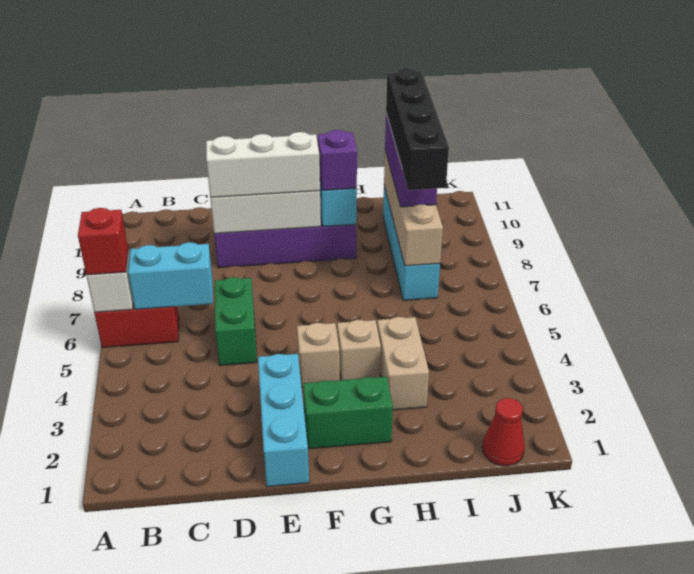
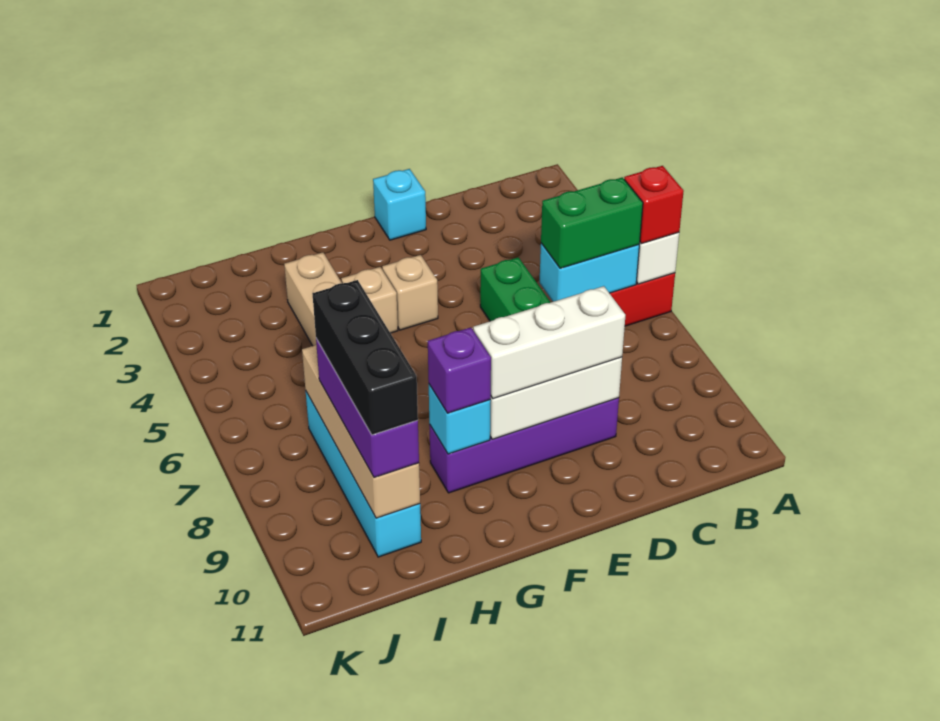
cyan 1x3 brick [258,354,309,487] -> cyan 1x1 brick [373,169,426,240]
green 1x2 brick [303,377,393,449] -> green 1x2 brick moved to [541,177,643,268]
black 1x4 brick [386,68,449,190] -> black 1x3 brick [313,280,418,435]
red 1x1 cone [482,398,525,466] -> none

